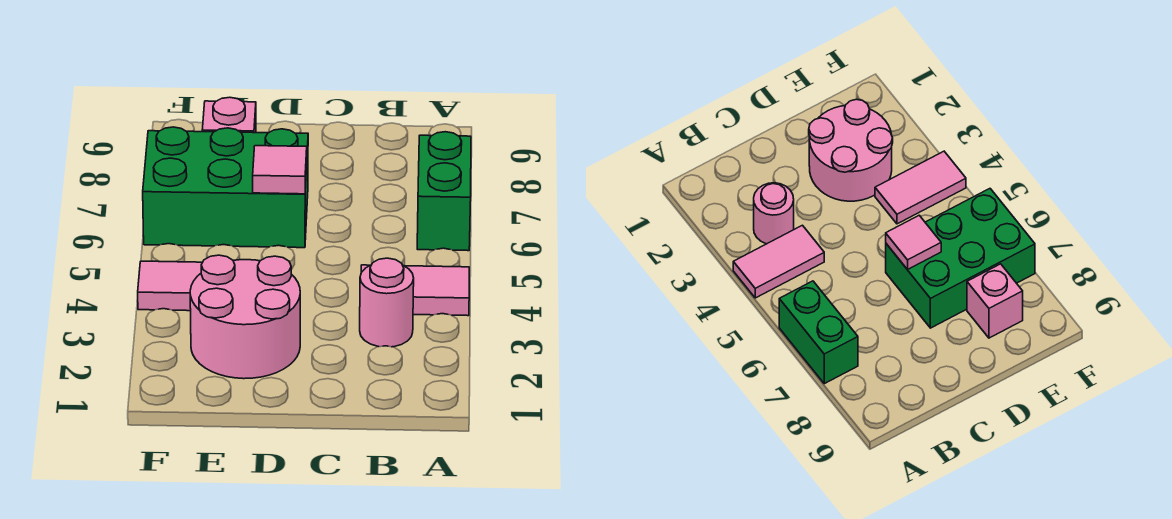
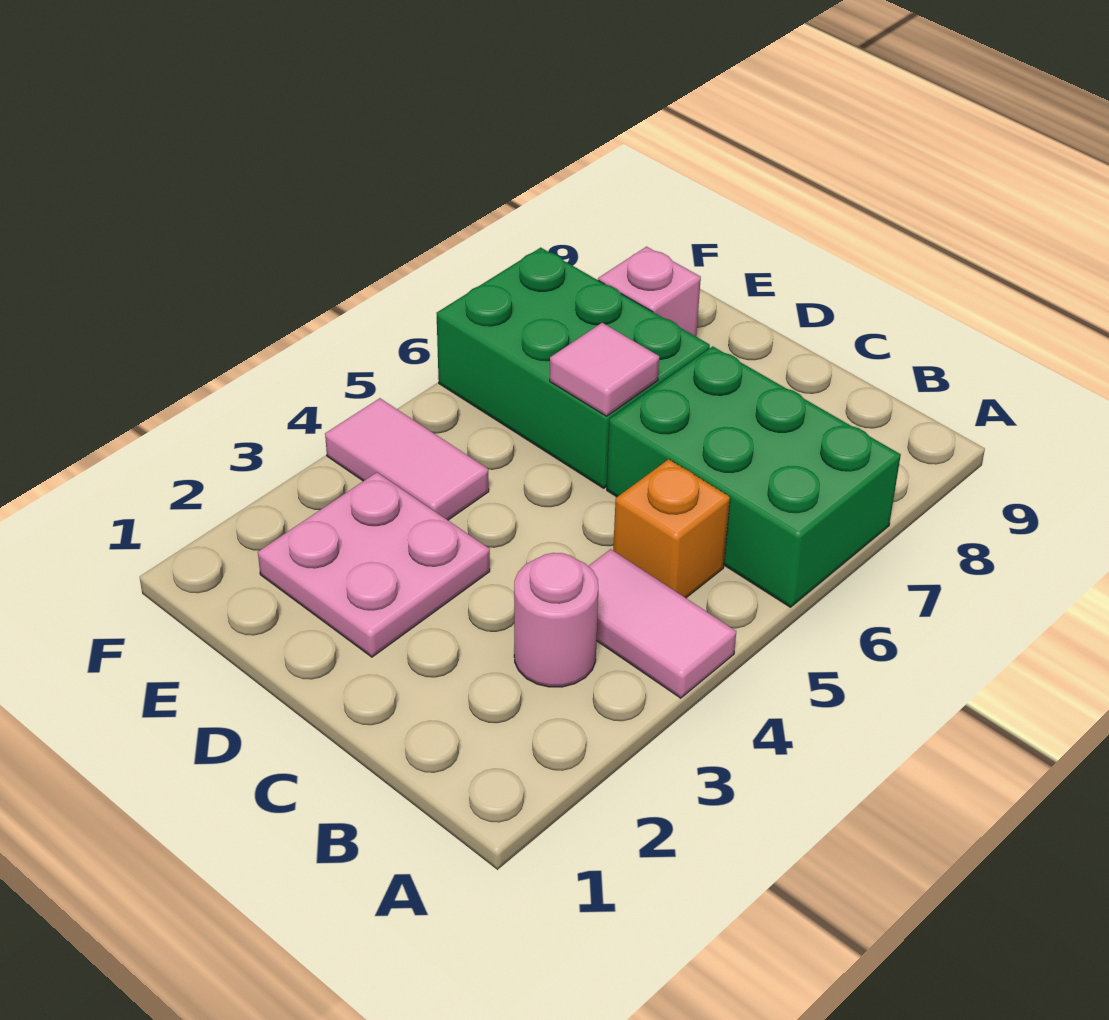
green 1x2 brick [417,132,471,251] -> green 2x3 brick [607,346,901,607]
none -> orange 1x1 brick [613,459,730,598]
pink 2x2 round brick [190,255,300,379] -> pink 2x2 plate [258,472,490,657]

